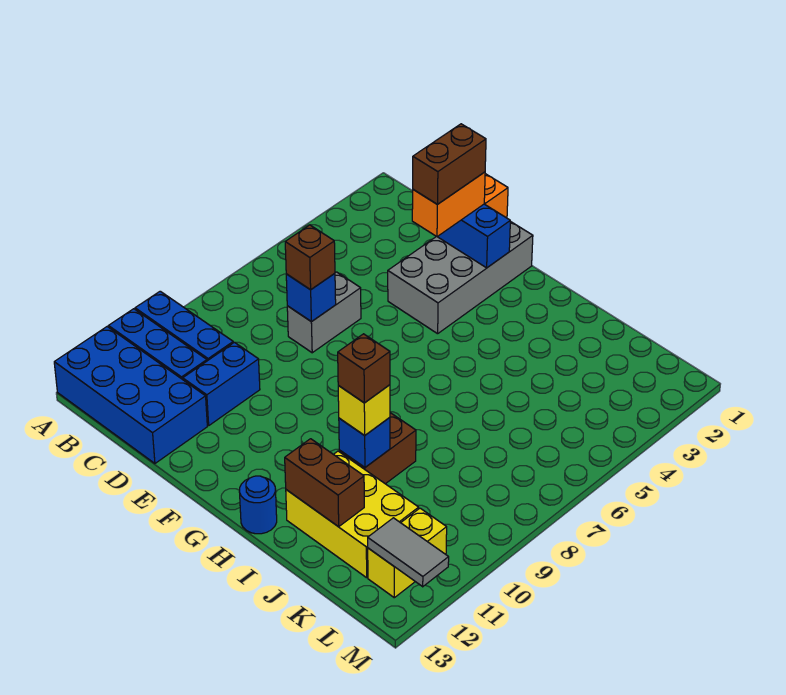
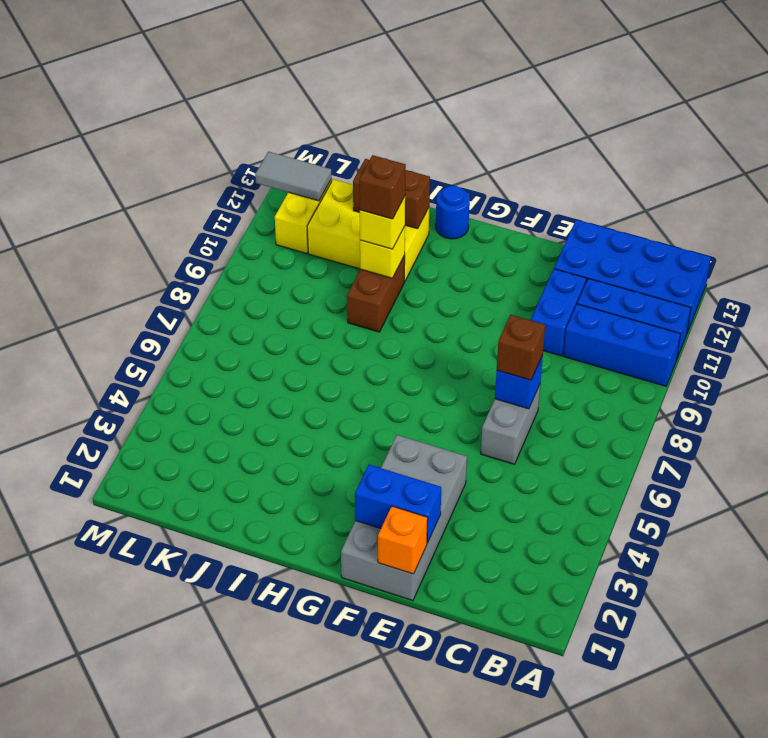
orange 1x2 brick [412,172,485,237] -> none
brown 1x2 brick [413,124,486,204] -> none
blue 1x1 brick [339,418,390,467] -> yellow 1x1 brick [360,226,405,278]

